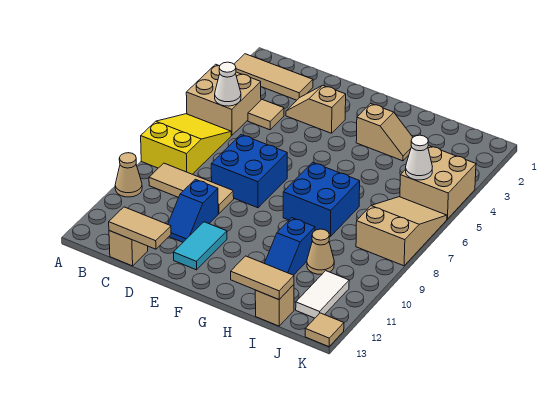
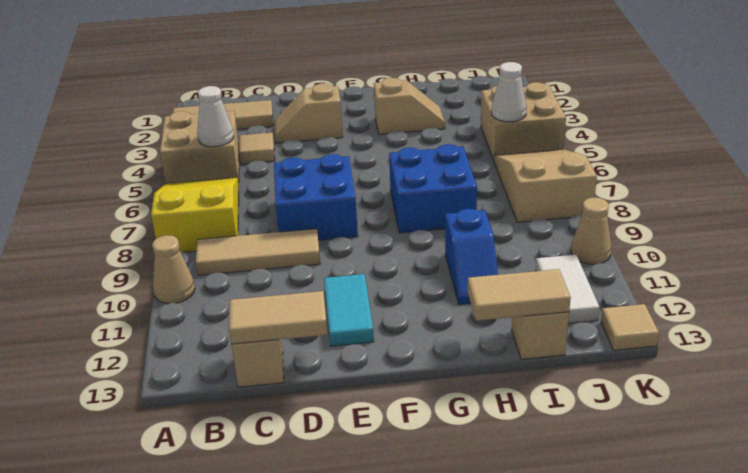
blue 1x2 slope [168,179,218,242] -> none
tan 1x1 cone [307,229,334,274] -> tan 1x1 cone moved to [571,198,612,264]

